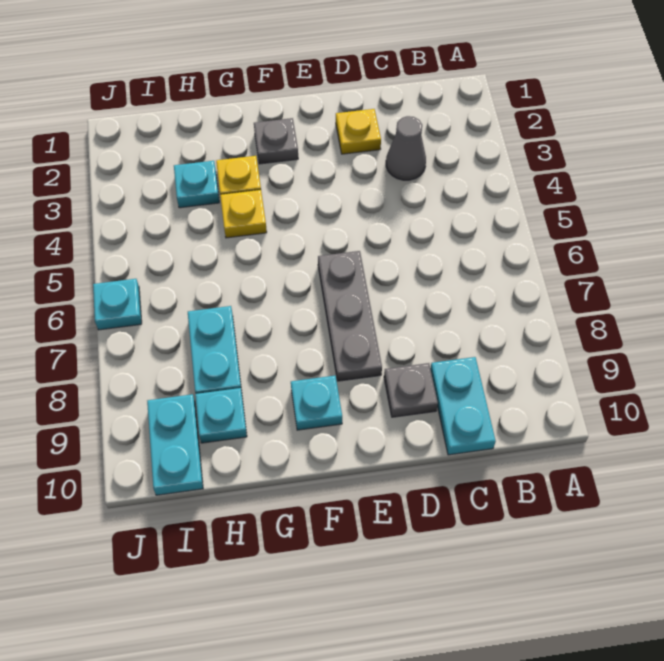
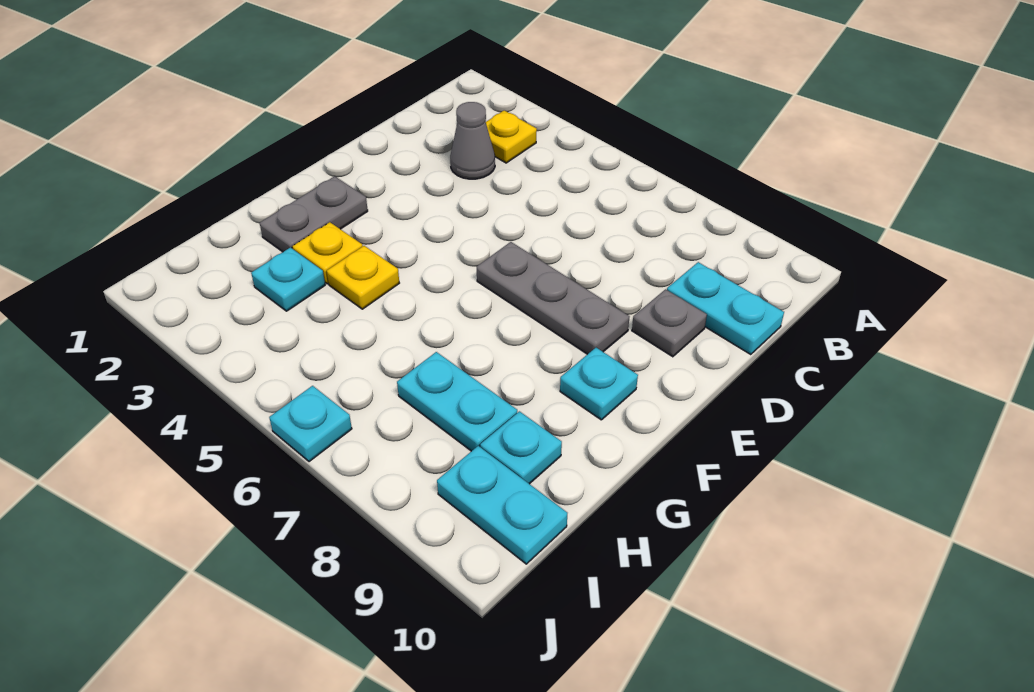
yellow 1x1 plate [336,109,381,154] -> yellow 1x1 plate moved to [486,110,537,163]
grey 1x1 plate [254,118,298,164] -> grey 1x2 plate [260,176,368,252]

